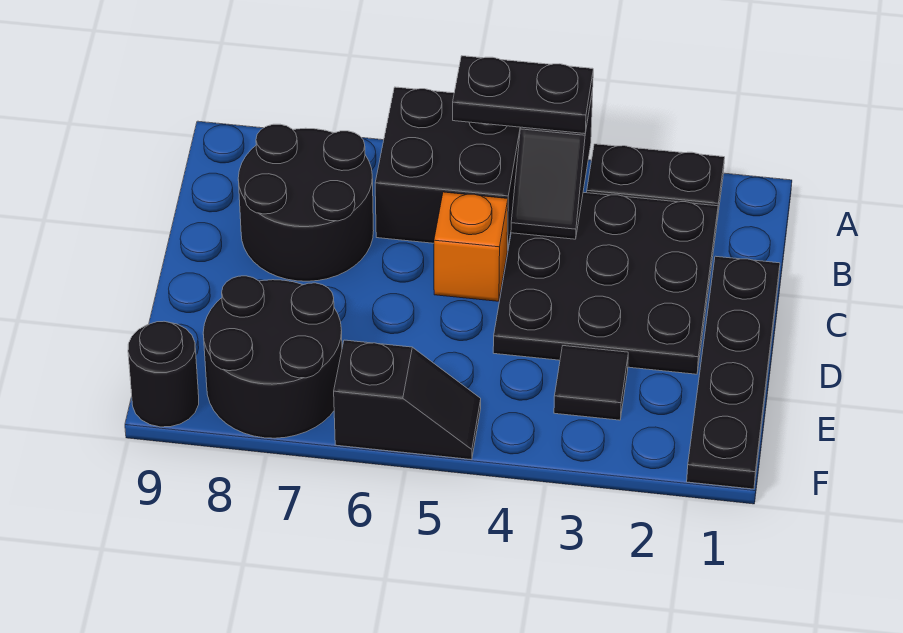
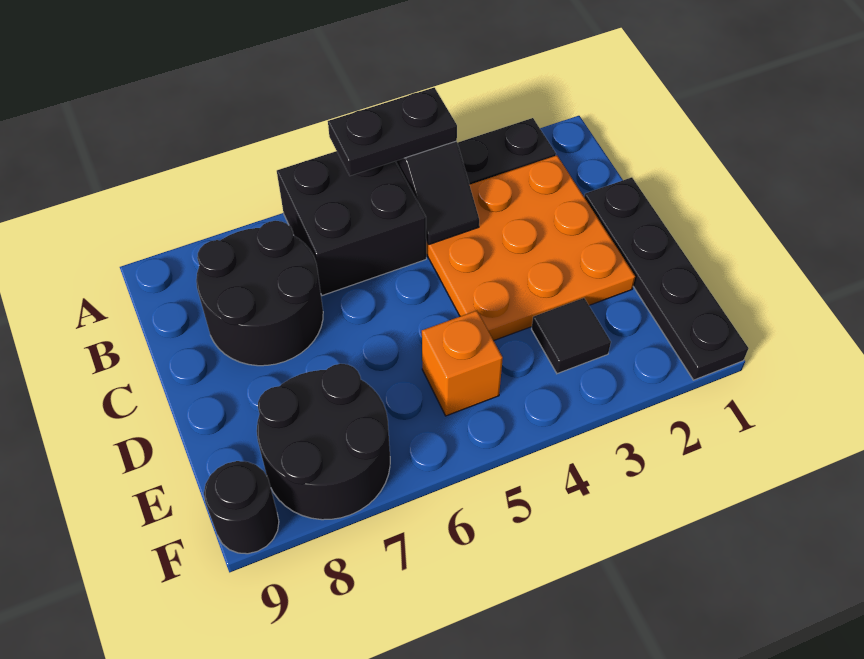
black 3x3 plate [493,192,718,374] -> orange 3x3 plate [426,155,635,340]
orange 1x1 brick [434,192,508,301] -> orange 1x1 brick moved to [422,311,503,416]
black 1x2 slope [334,340,481,460] -> none

